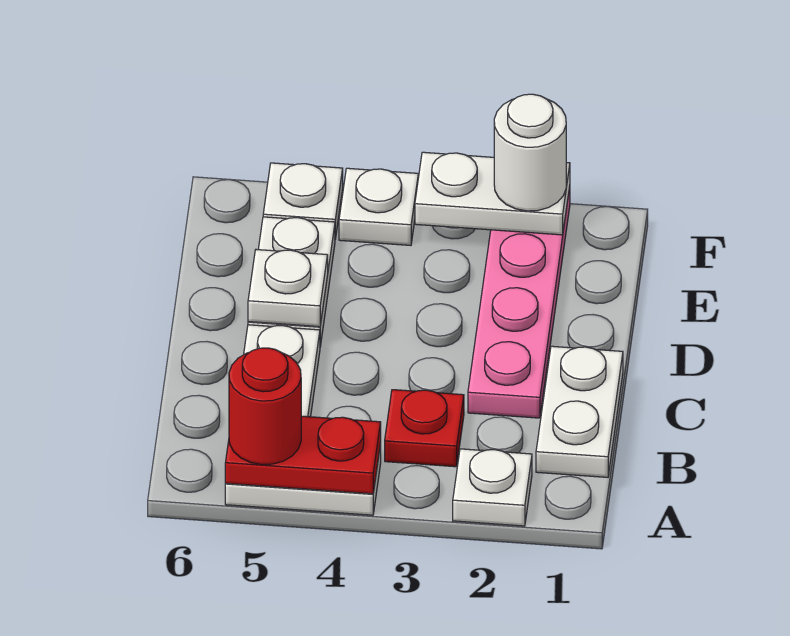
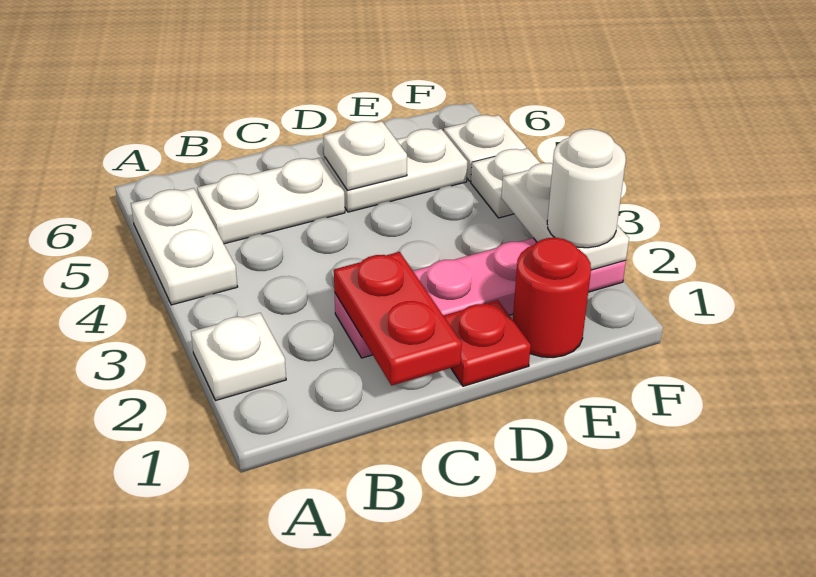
red 1x2 plate [225,416,381,494] -> red 1x2 plate moved to [334,252,462,386]
red 1x1 round brick [229,348,301,465] -> red 1x1 round brick moved to [513,238,591,358]
white 1x2 plate [536,346,623,477] -> none
red 1x1 plate [385,390,464,467] -> red 1x1 plate moved to [444,300,531,386]

